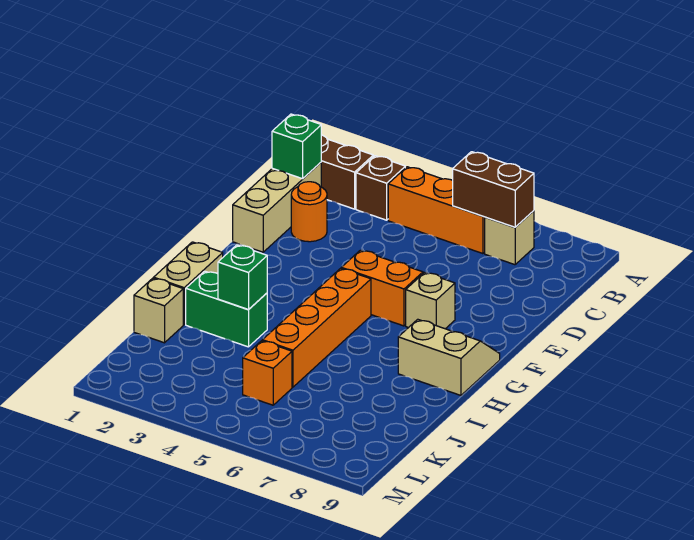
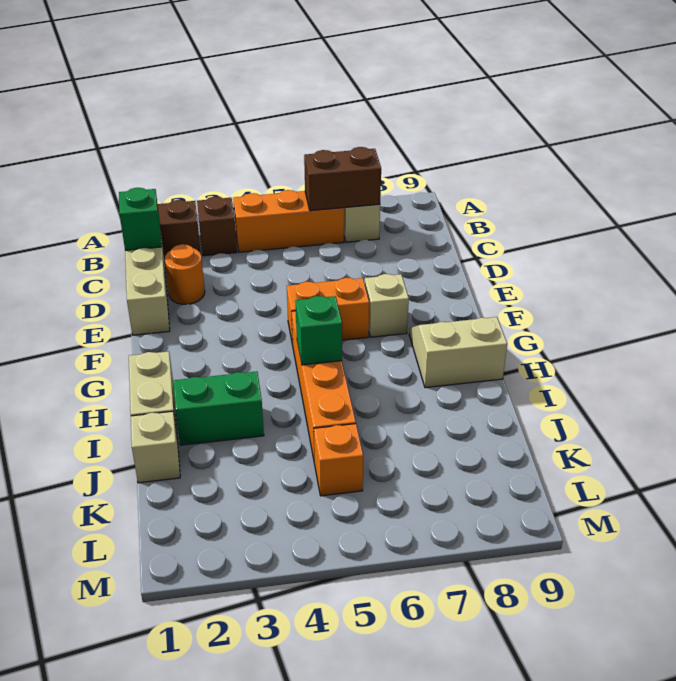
green 1x1 brick [218,245,267,310] -> green 1x1 brick moved to [295,296,342,365]

